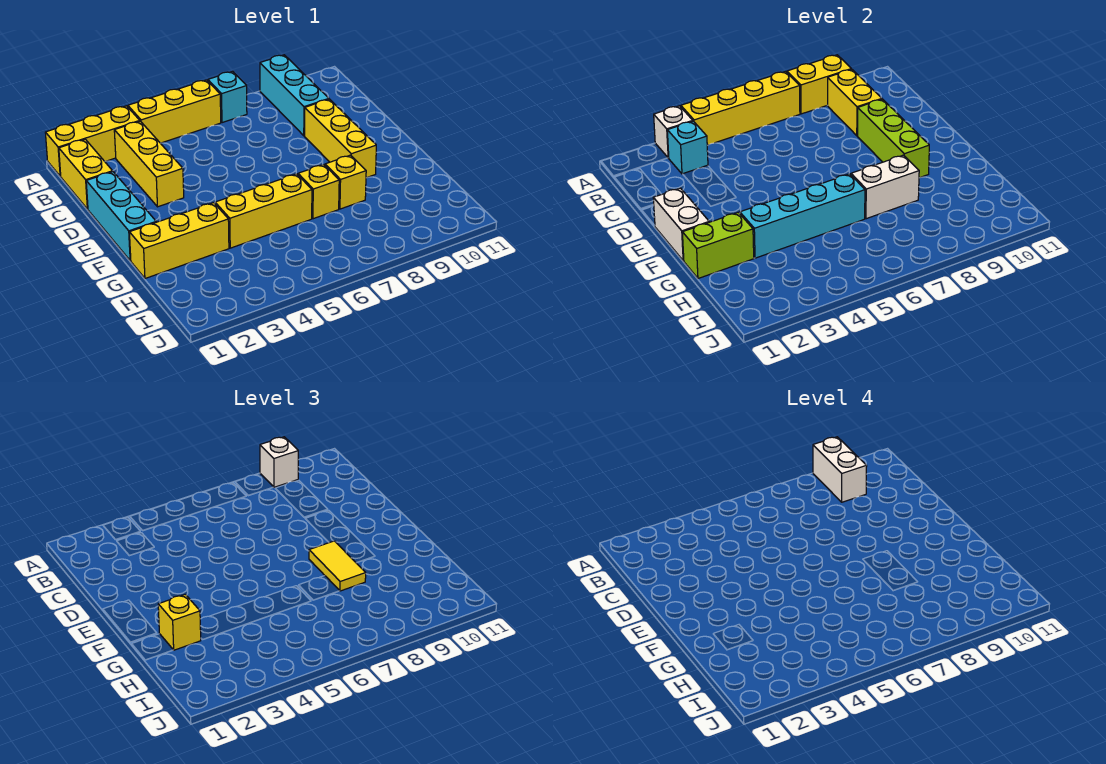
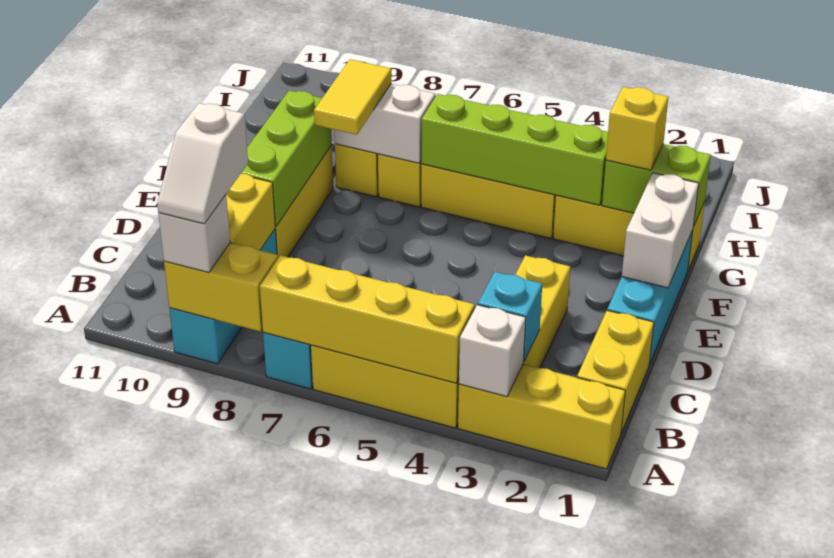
white 1x2 brick [813,437,867,502] -> white 1x2 slope [157,103,248,224]
cyan 1x4 brick [740,174,865,258] -> lime 1x4 brick [421,94,608,205]

